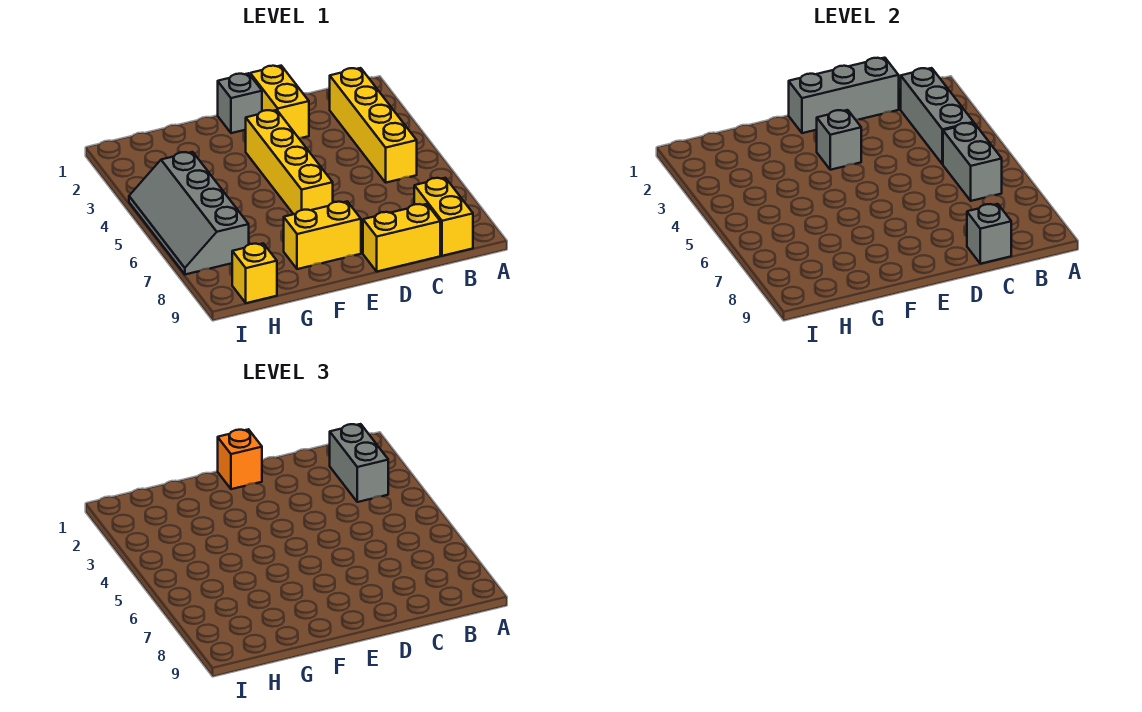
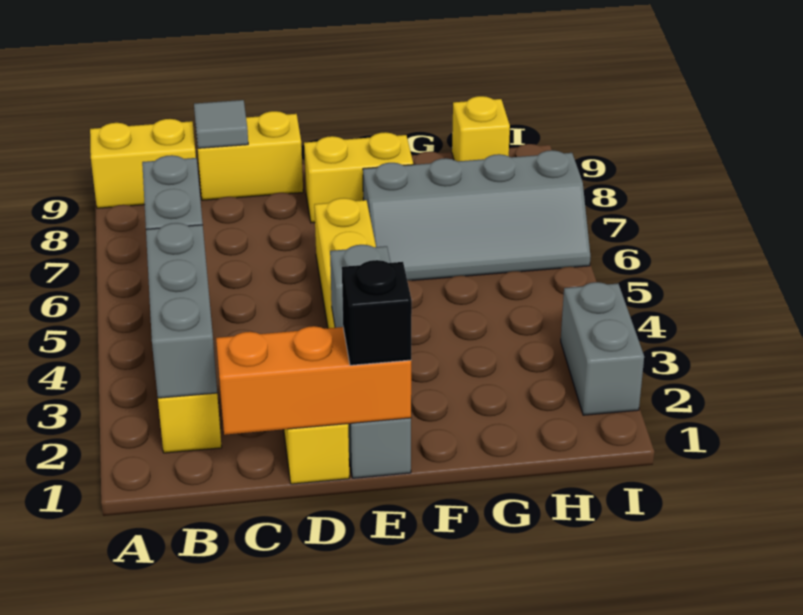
grey 1x2 brick [330,424,388,502] -> grey 1x2 brick moved to [561,282,644,415]
yellow 1x2 brick [414,178,473,256] -> yellow 1x2 brick turned to [90,119,196,208]
grey 1x3 brick [789,58,899,133] -> orange 1x3 brick [216,326,411,435]
grey 1x1 brick [967,204,1011,264] -> grey 1x1 tile [194,100,248,148]
orange 1x1 brick [218,429,262,489] -> black 1x1 brick [342,260,412,365]
grey 2x4 slope [129,152,249,274] -> grey 2x4 slope turned to [363,150,591,281]

